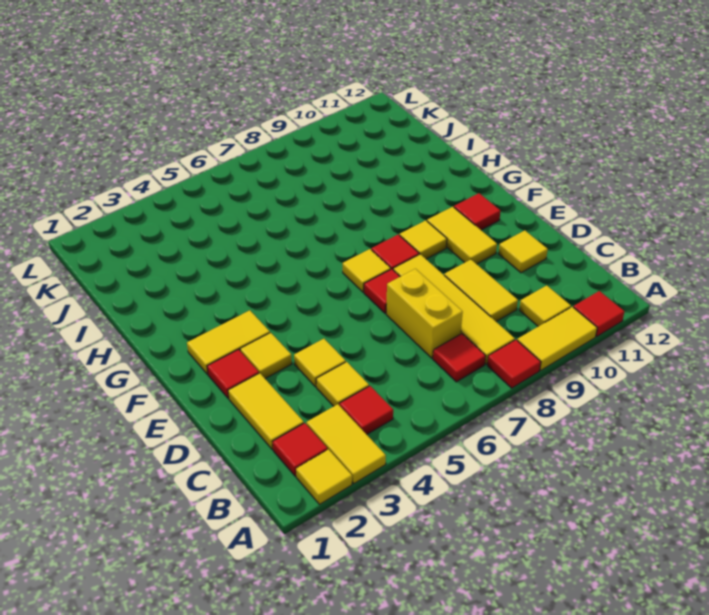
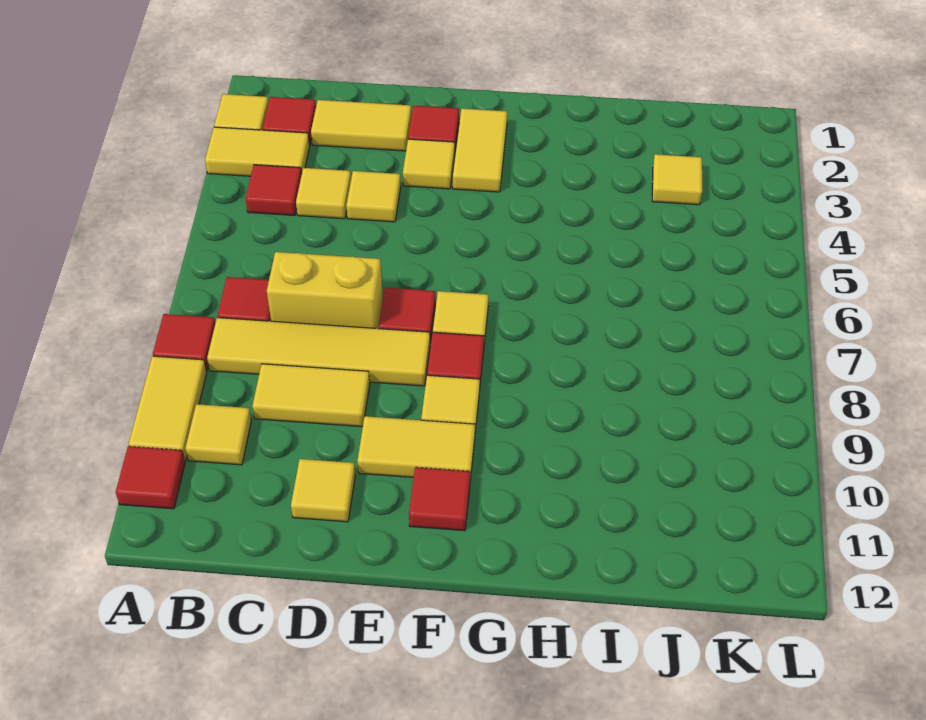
none -> yellow 1x1 tile [652,154,702,205]

